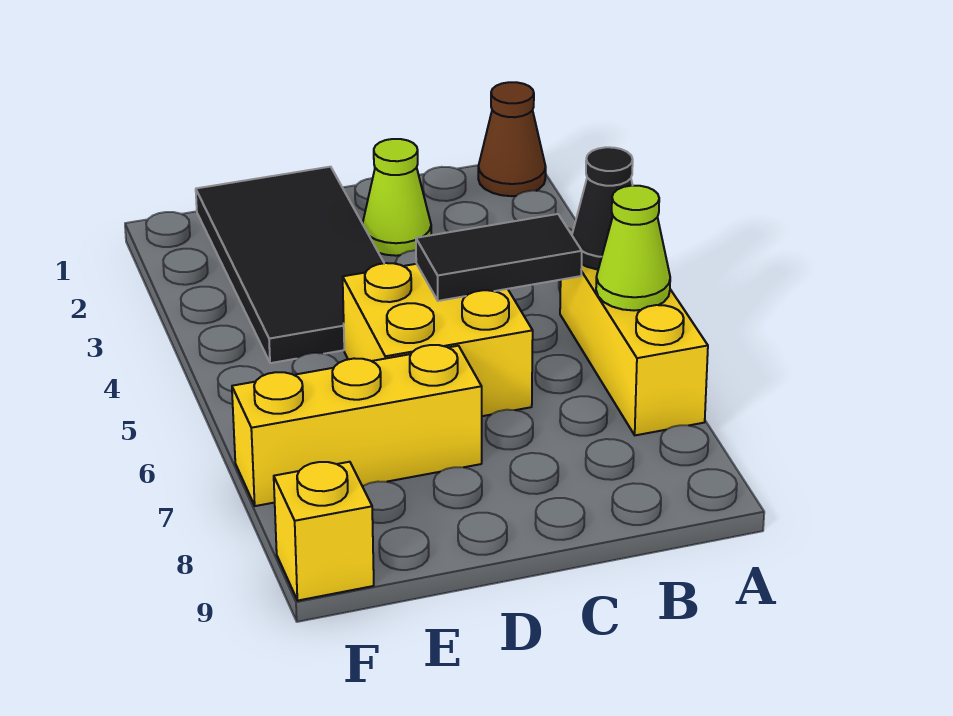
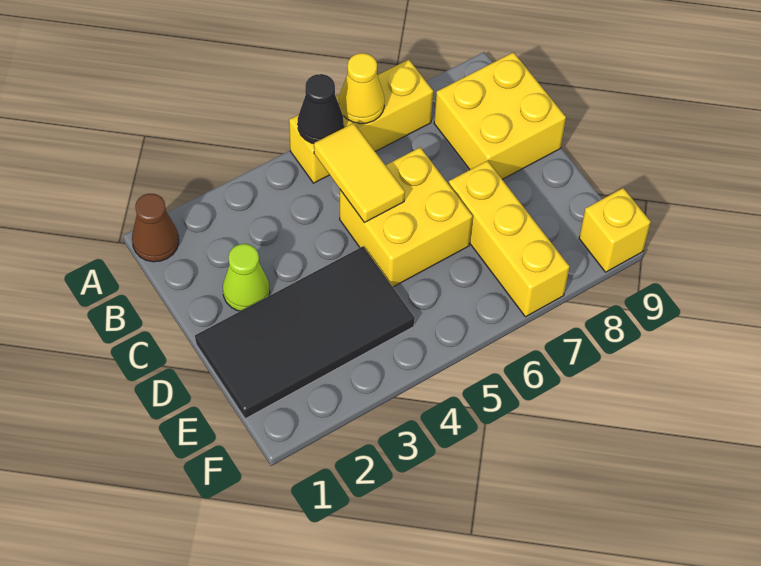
lime 1x1 cone [596,186,670,310] -> yellow 1x1 cone [339,53,385,124]
black 1x2 tile [416,214,582,301] -> yellow 1x2 tile [314,123,405,222]
none -> yellow 2x2 brick [434,52,566,179]

